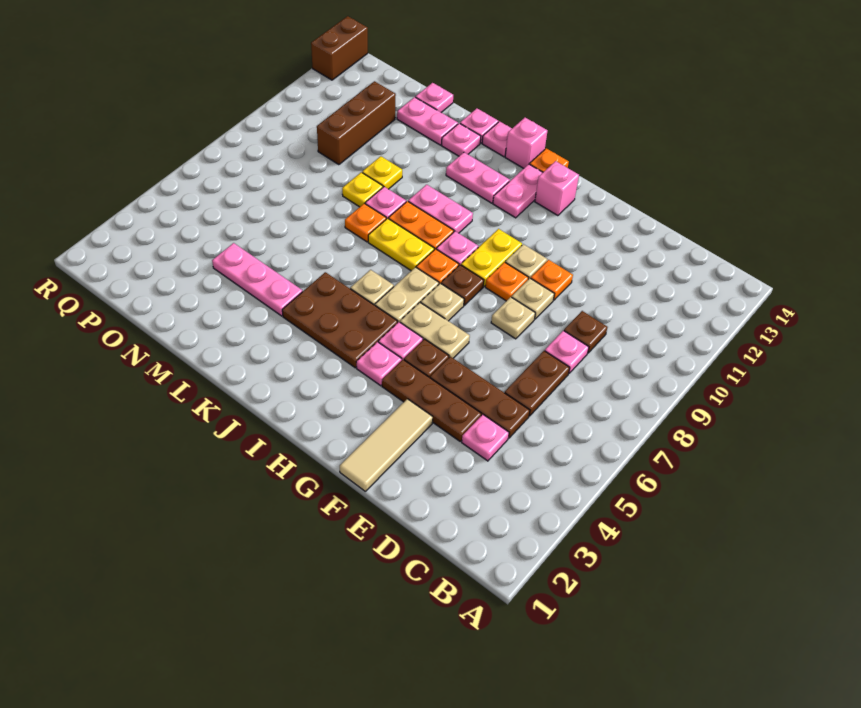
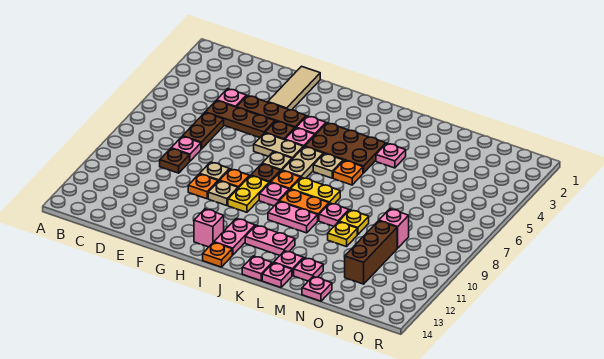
tan 1x1 plate [491,297,535,339] -> none
pink 1x1 brick [505,118,547,169] -> pink 1x1 brick moved to [379,209,409,248]
pink 1x3 plate [212,243,302,316] -> pink 1x1 plate [376,143,406,168]
orange 1x1 plate [345,203,386,242] -> orange 1x1 plate moved to [333,160,363,185]
pink 1x2 plate [397,97,458,145] -> pink 1x1 plate [294,258,323,281]
brown 1x2 brick [311,16,368,80] -> none

